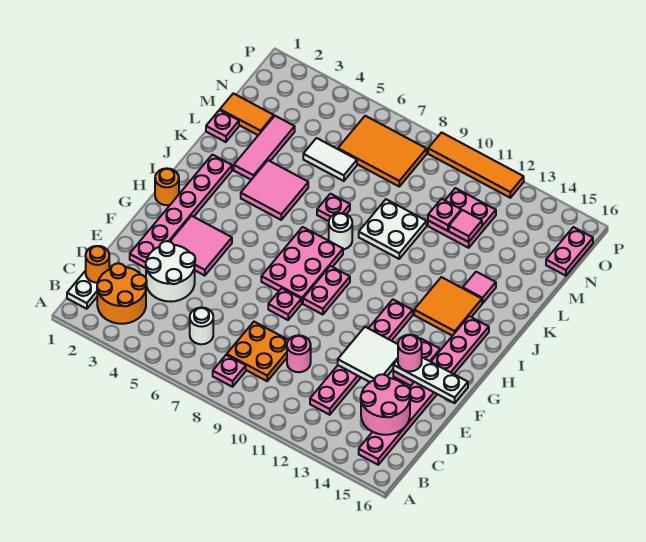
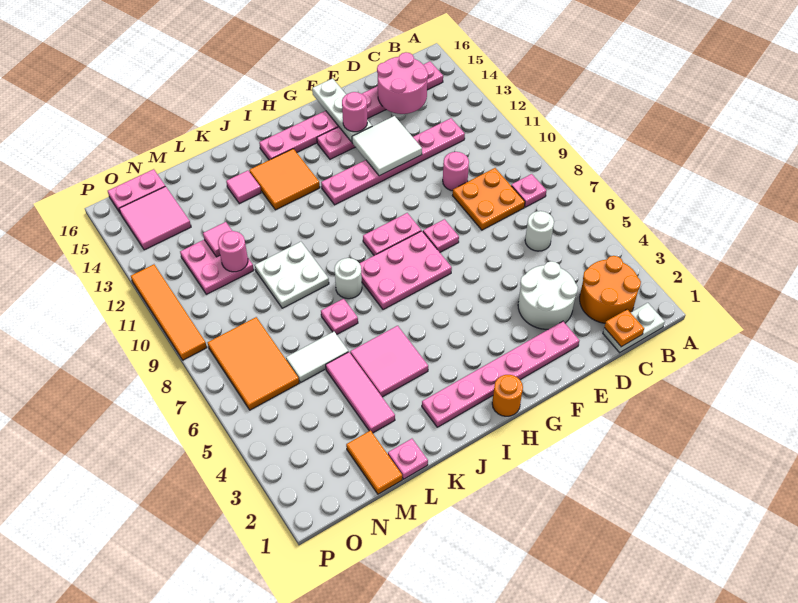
orange 1x1 round brick [86,246,109,283] -> orange 1x1 plate [604,309,644,347]
pink 2x2 tile [170,216,232,276] -> pink 2x2 tile moved to [119,186,191,250]
pink 1x3 tile [234,116,295,180] -> pink 1x3 tile turned to [326,352,395,433]
white 1x2 tile [303,138,357,181] -> white 1x2 tile turned to [286,332,348,383]
pink 1x1 plate [428,199,461,231] -> pink 1x1 round brick [218,231,248,272]

